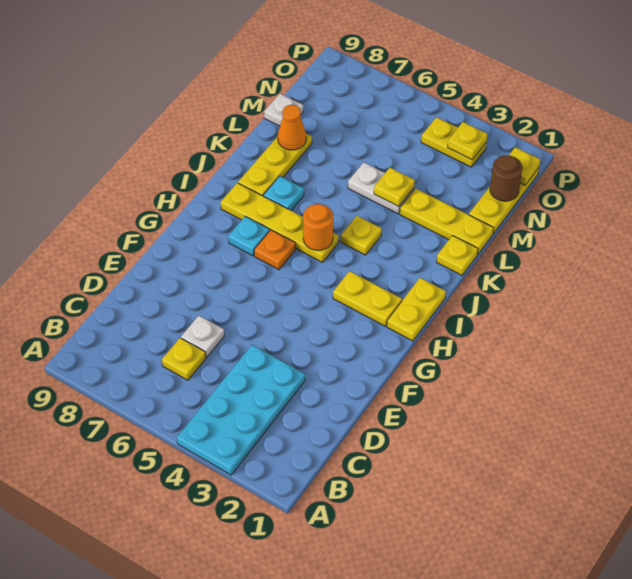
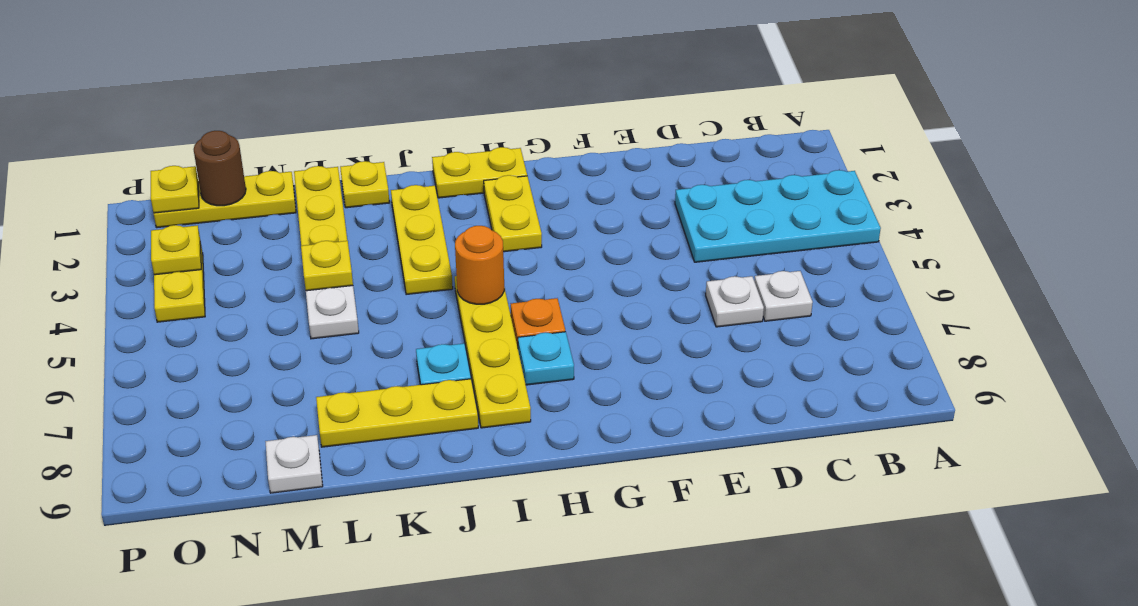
yellow 1x1 plate [162,338,206,380] -> white 1x1 plate [754,271,813,321]
yellow 1x1 plate [341,216,382,255] -> yellow 1x3 plate [391,185,453,295]
orange 1x1 cone [278,104,306,150] -> none

